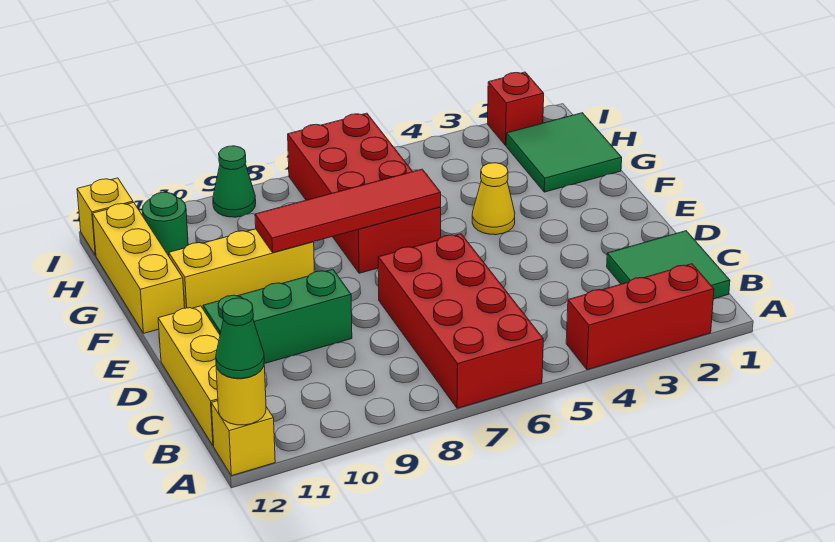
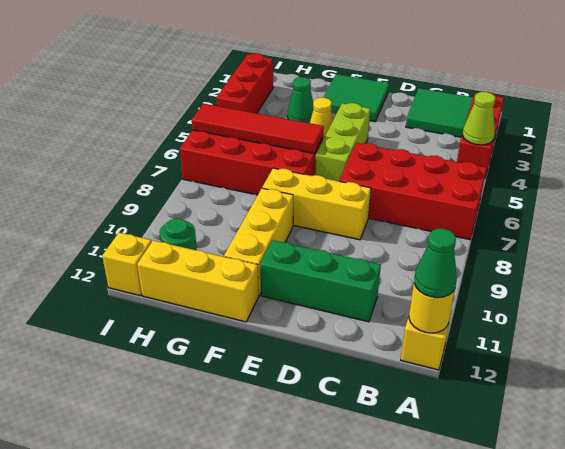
none -> lime 1x1 cone [463,92,495,145]
yellow 1x3 brick [158,306,220,446] -> yellow 1x3 brick moved to [262,168,371,240]
green 1x3 brick [203,269,352,364] -> green 1x3 brick turned to [260,240,381,322]
none -> lime 1x3 brick [315,103,370,181]
red 1x4 tile [255,169,441,253] -> red 1x4 tile turned to [192,104,324,154]
green 2x2 tile [506,113,622,192] -> green 2x2 tile moved to [323,74,389,122]
red 1x1 brick [488,72,544,146] -> red 1x3 brick [216,53,273,113]
green 1x1 cone [213,146,256,217] -> green 1x1 cone moved to [287,77,313,123]

